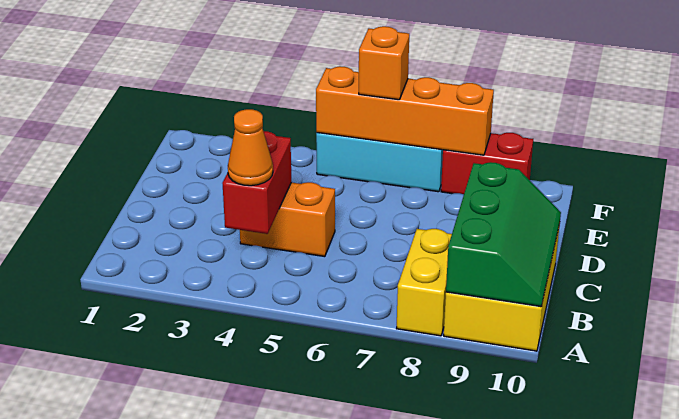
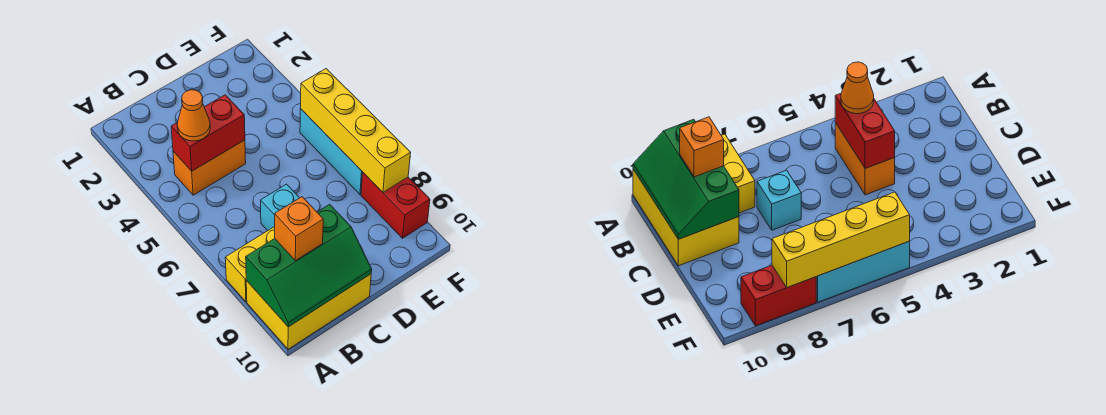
orange 1x2 brick [240,182,335,257] -> orange 1x2 brick turned to [173,140,246,195]
none -> cyan 1x1 brick [261,184,299,231]
orange 1x4 brick [316,66,494,155] -> yellow 1x4 brick [301,69,411,192]
orange 1x1 brick [359,26,409,100] -> orange 1x1 brick moved to [275,197,323,261]

